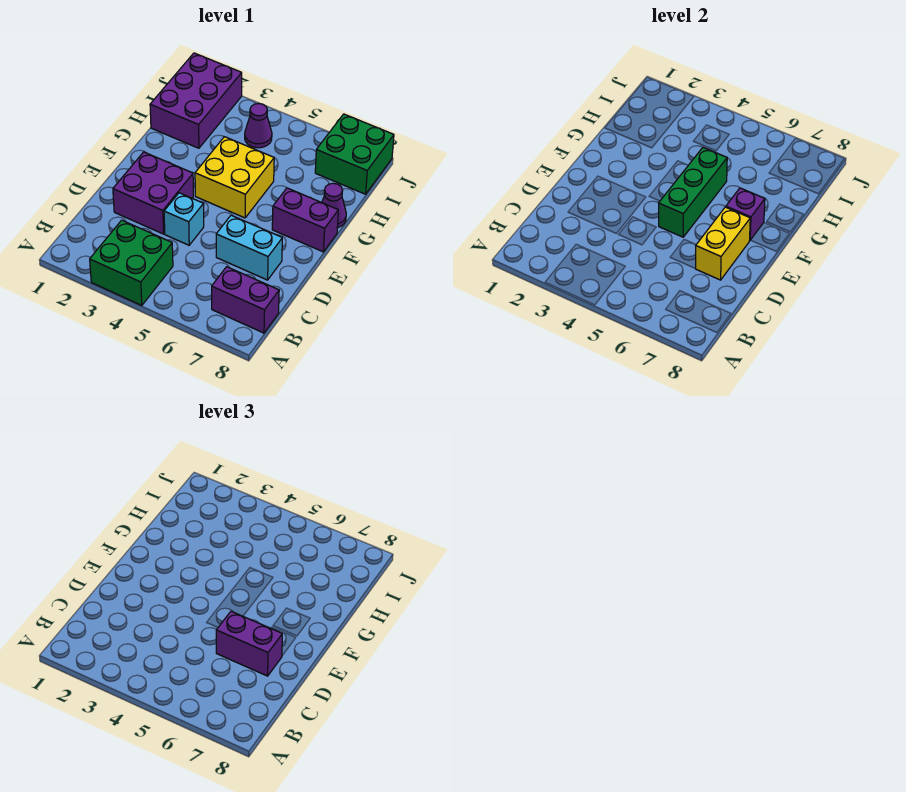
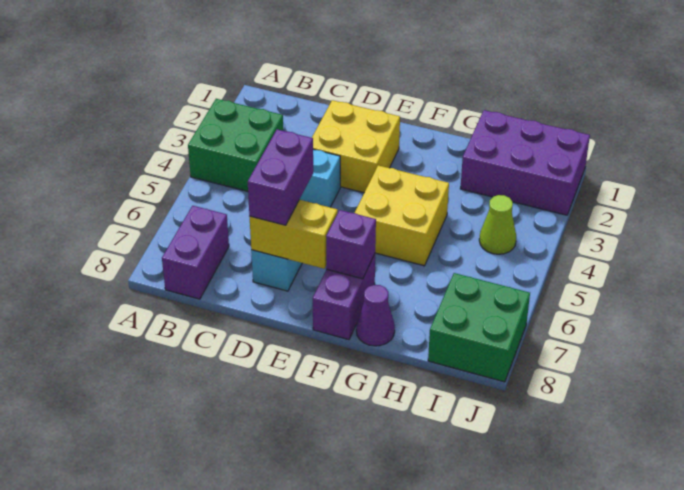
purple 2x2 brick [113,152,193,234] -> yellow 2x2 brick [312,100,400,193]
green 1x3 brick [659,148,727,237] -> none
purple 1x1 cone [245,104,272,148] -> lime 1x1 cone [479,195,516,254]

